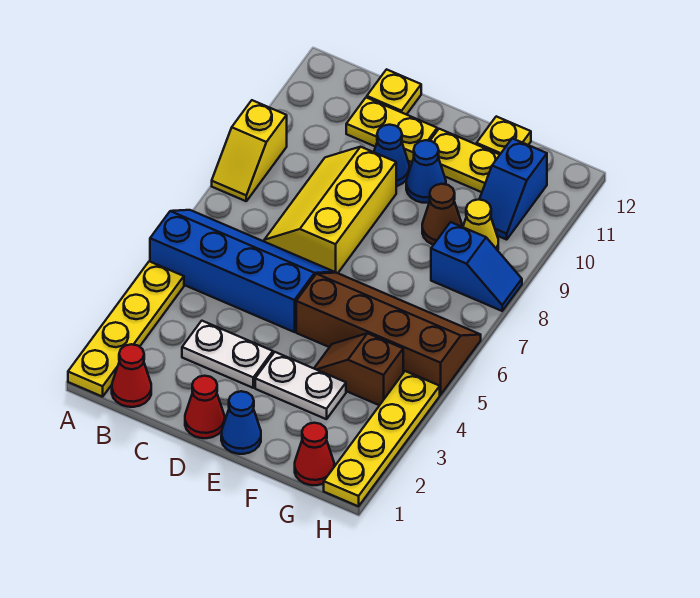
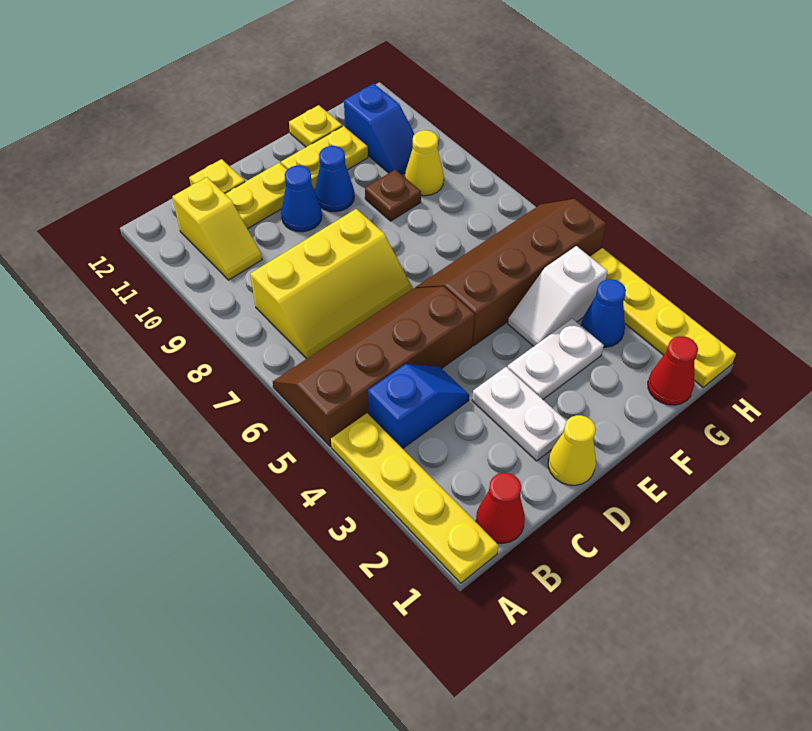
blue 2x4 slope [150,210,335,332] -> brown 2x4 slope [273,286,475,447]
yellow 1x2 slope [212,100,287,201] -> yellow 1x2 slope moved to [173,177,262,280]
white 1x2 plate [182,321,273,388] -> white 1x2 plate turned to [472,367,567,461]
yellow 2x3 slope [264,147,396,273] -> yellow 2x3 slope turned to [250,209,412,359]
red 1x1 cone [185,376,225,438] -> yellow 1x1 cone [548,415,596,485]
blue 1x1 cone [221,391,261,454] -> blue 1x1 cone moved to [581,279,626,347]
brown 1x2 slope [314,333,403,405] -> white 1x2 slope [508,246,608,346]
brown 1x1 cone [422,184,462,245] -> brown 1x1 plate [365,170,421,221]
blue 1x2 slope [431,222,522,311] -> blue 1x2 slope moved to [368,364,469,449]

